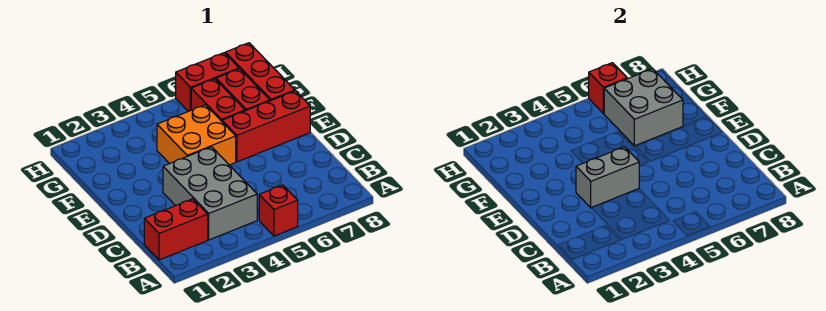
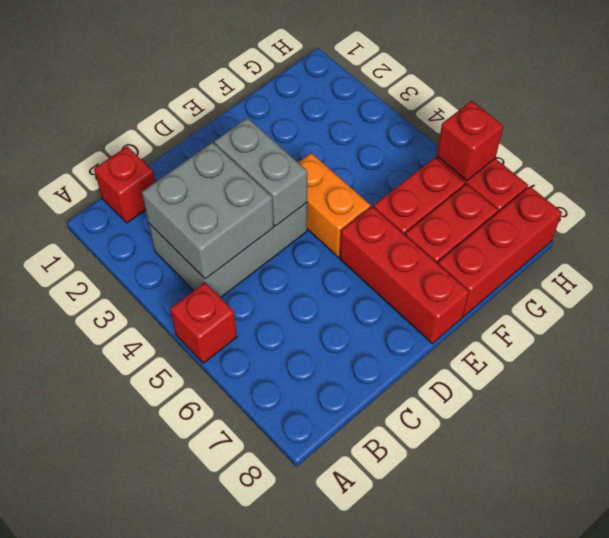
red 1x2 brick [144,199,208,260] -> red 1x1 brick [94,146,155,223]
orange 2x2 brick [157,105,236,165] -> orange 1x2 brick [298,153,371,257]
grey 2x2 brick [604,69,683,146] -> grey 2x2 brick moved to [142,142,274,279]

